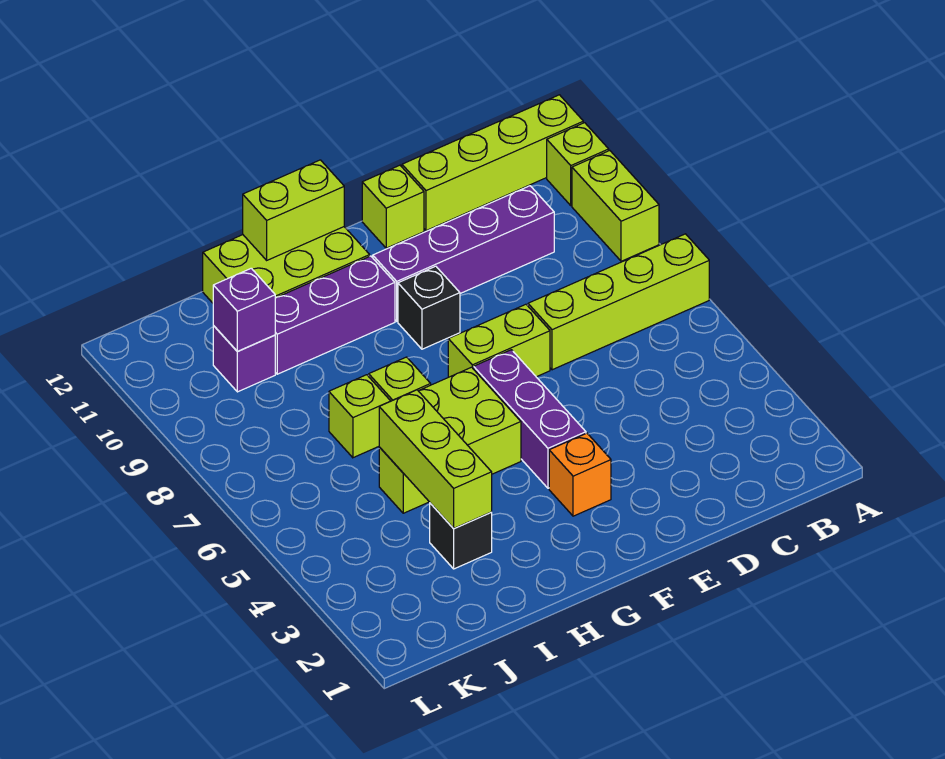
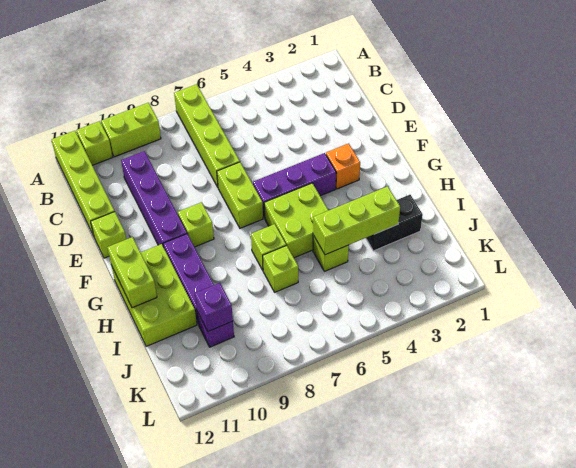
black 1x1 brick [398,266,460,349] -> lime 1x1 brick [178,202,214,247]
black 1x1 brick [430,503,492,569] -> black 1x2 brick [366,195,423,251]

